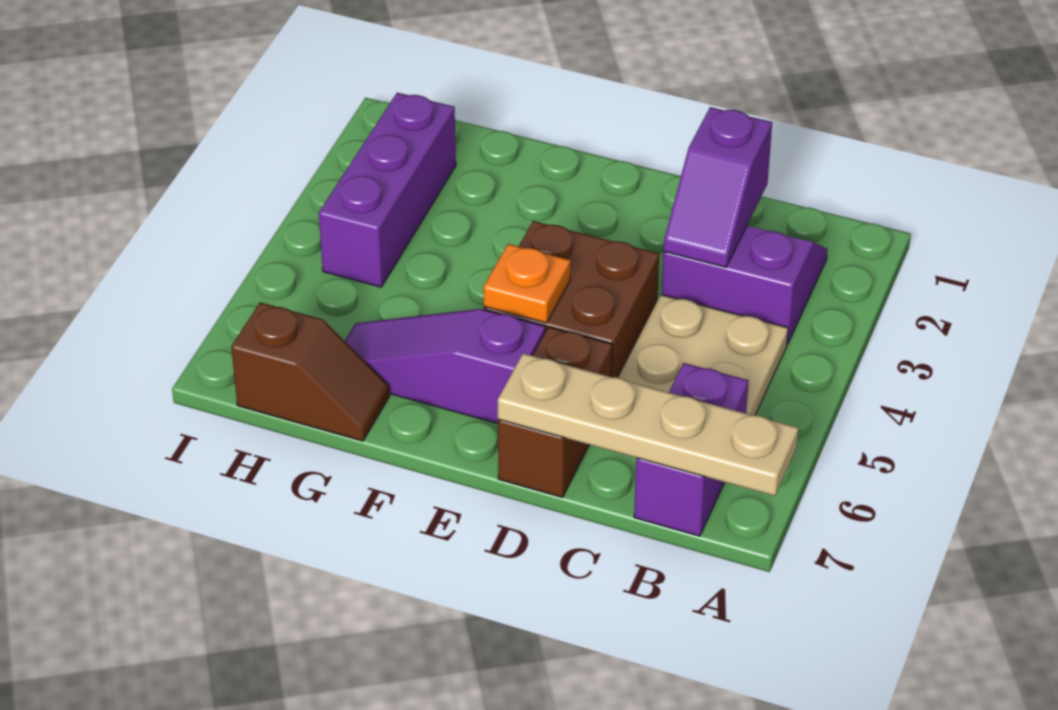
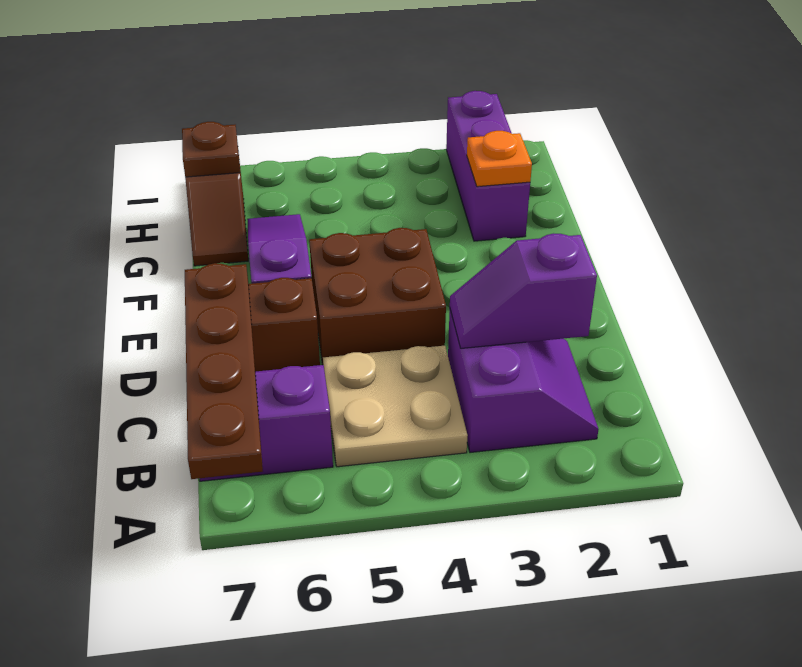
tan 1x4 plate [498,353,798,496] -> brown 1x4 plate [185,263,263,479]
orange 1x1 plate [483,244,571,323] -> orange 1x1 plate moved to [467,131,532,187]
purple 1x3 brick [319,93,456,287] -> purple 1x3 brick turned to [446,91,530,241]
none -> brown 1x1 plate [182,122,240,177]

